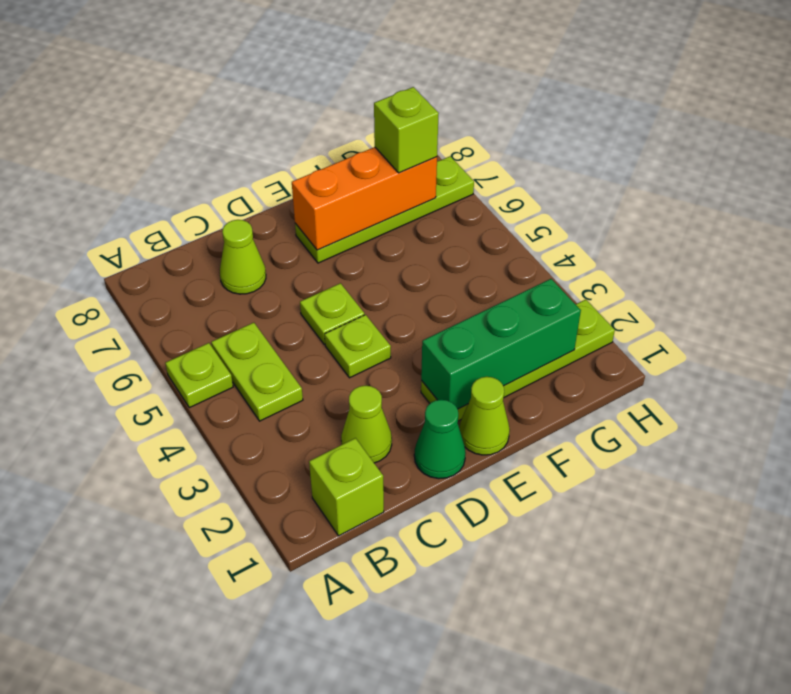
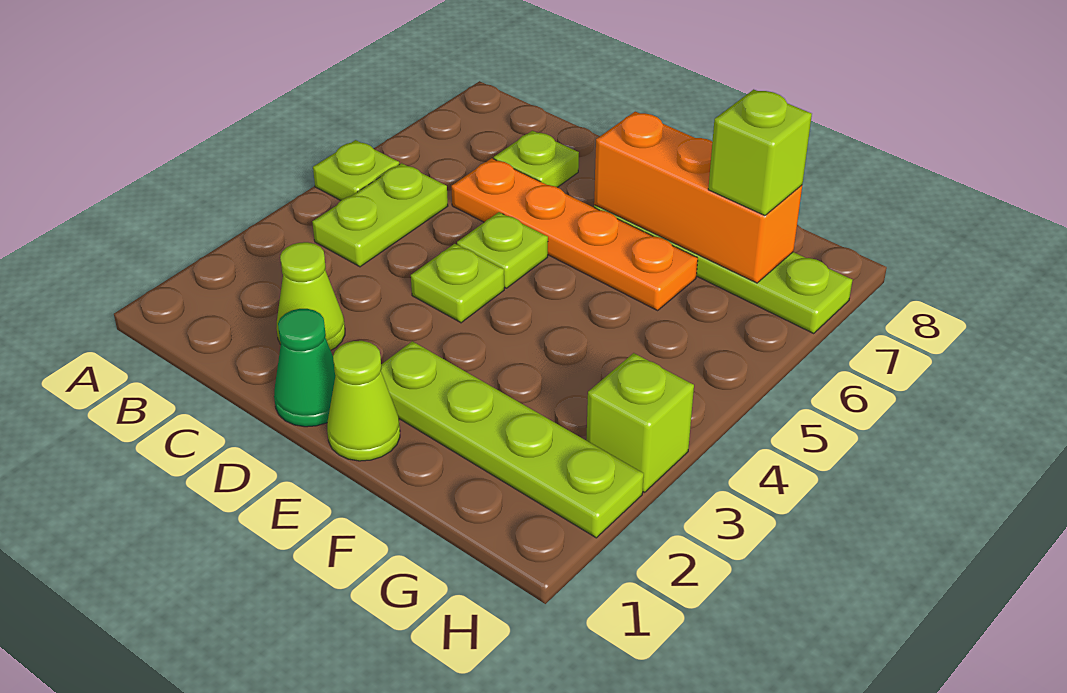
lime 1x1 brick [309,438,384,536] -> lime 1x1 brick moved to [586,353,694,492]
none -> orange 1x4 plate [451,158,698,310]
lime 1x1 cone [220,220,266,294] -> lime 1x1 plate [494,131,579,187]
green 1x3 brick [421,279,581,409] -> none

